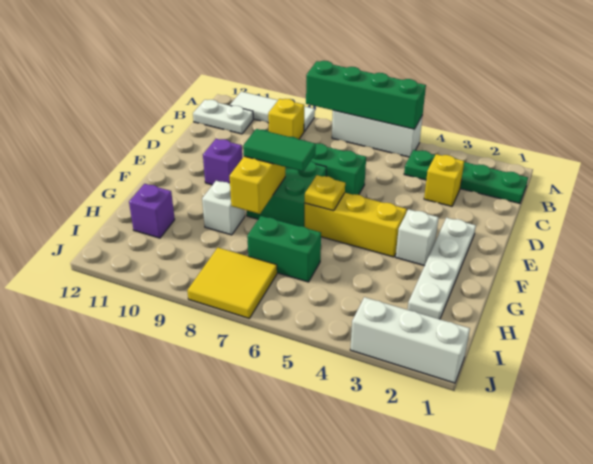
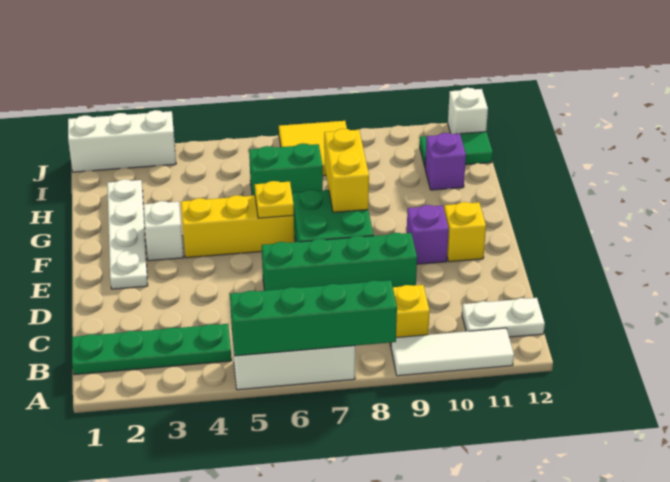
yellow 1x1 brick [424,154,464,206] -> yellow 1x1 brick moved to [444,202,486,262]
green 1x2 tile [243,129,316,172] -> green 1x2 tile moved to [420,132,493,167]
white 1x1 brick [202,181,245,235] -> white 1x1 brick moved to [448,88,488,134]

